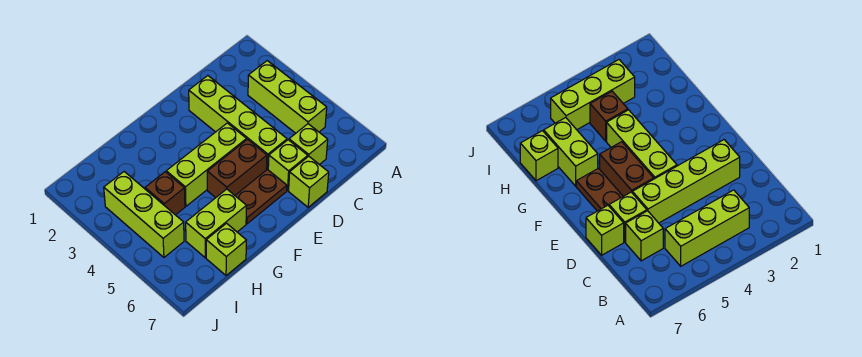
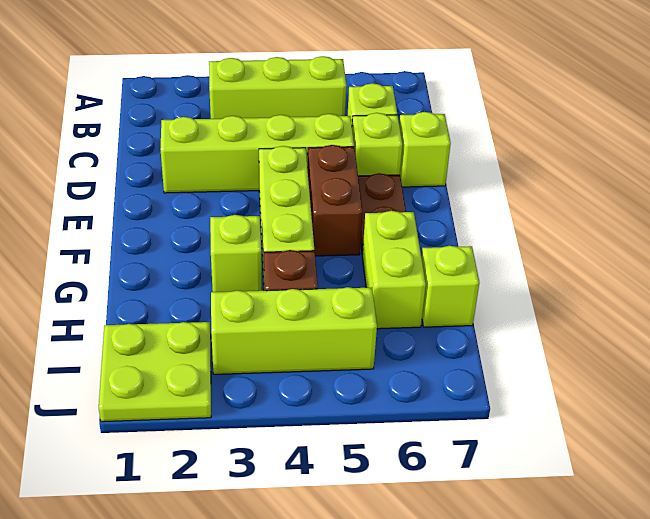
none -> lime 1x1 brick [210,215,262,292]
none -> lime 2x2 plate [99,322,211,422]

